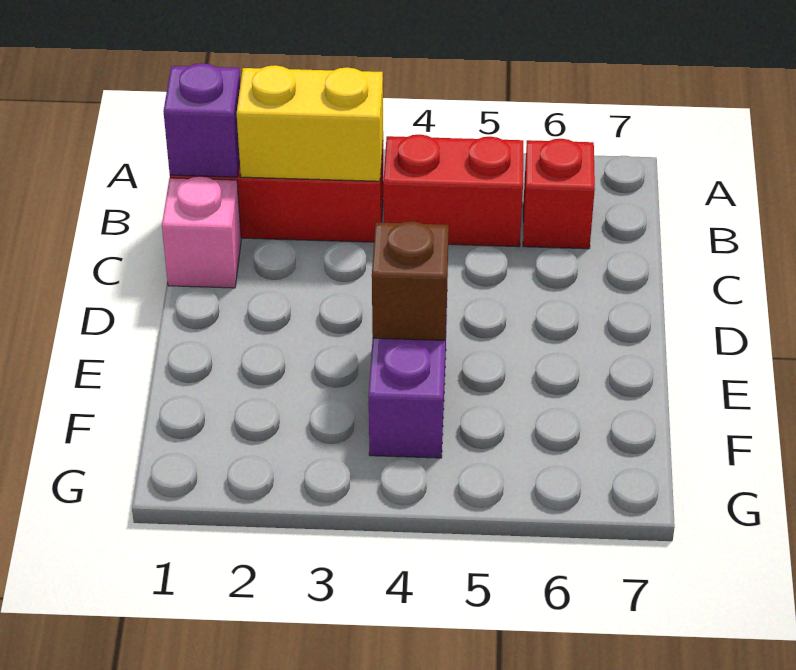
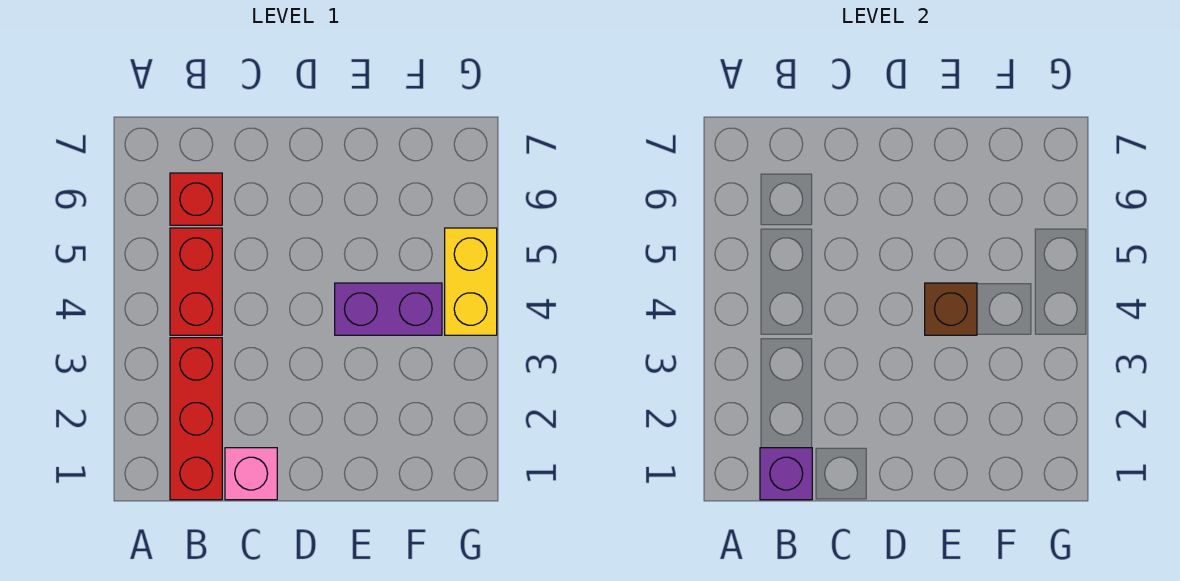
yellow 1x2 brick [237,65,383,181] -> yellow 1x2 brick moved to [445,228,497,335]

